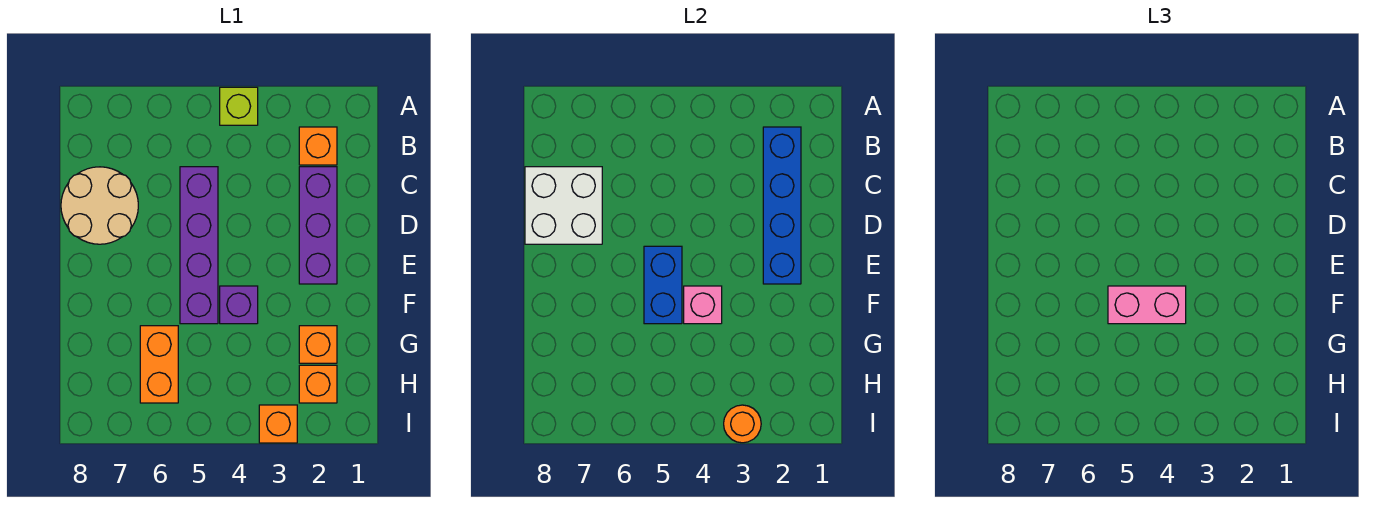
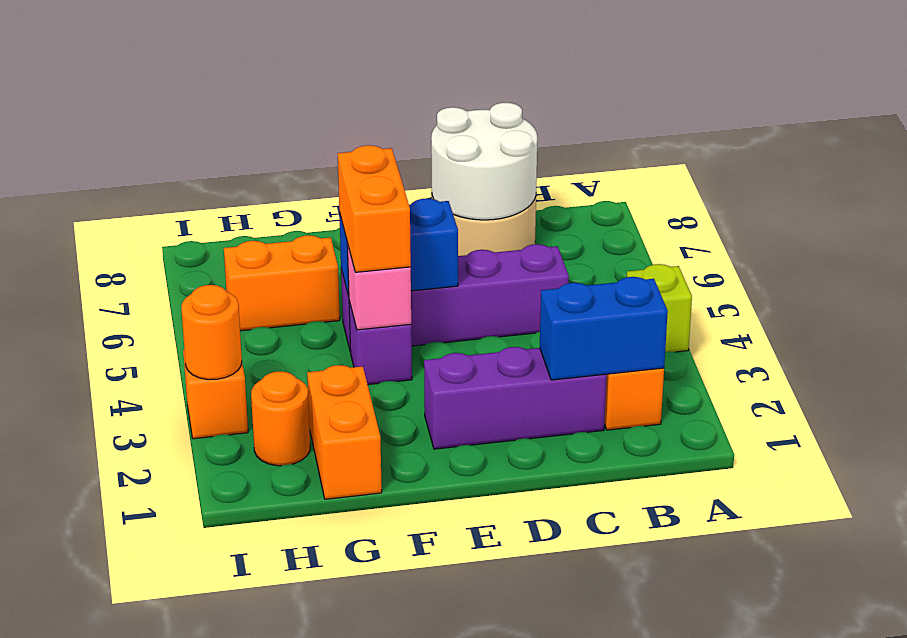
blue 1x4 brick [763,127,801,284] -> blue 1x2 brick [540,277,668,380]
white 2x2 brick [525,167,602,244] -> white 2x2 round brick [431,103,537,220]
pink 1x2 brick [1108,286,1186,324] -> orange 1x2 brick [338,145,411,272]
orange 1x1 brick [299,326,337,363] -> orange 1x2 brick [307,365,382,499]
orange 1x1 brick [299,365,337,403] -> orange 1x1 round brick [251,371,310,466]

